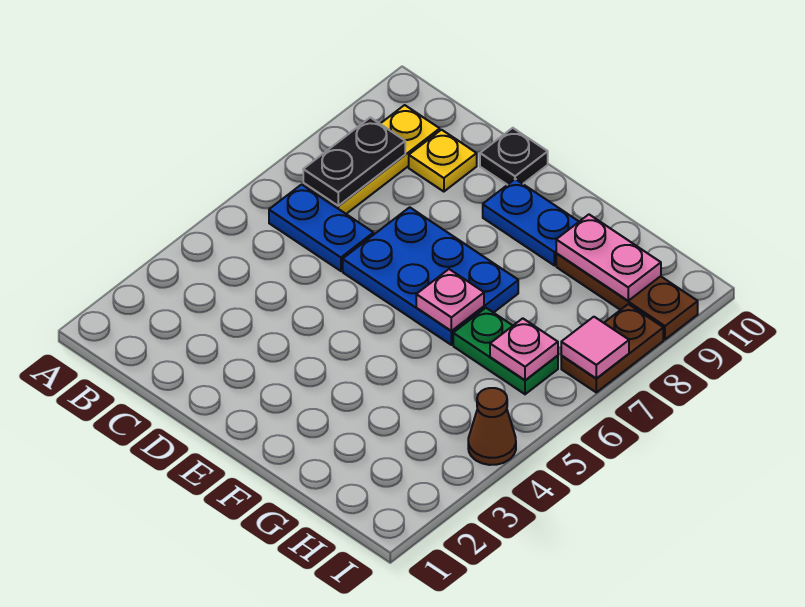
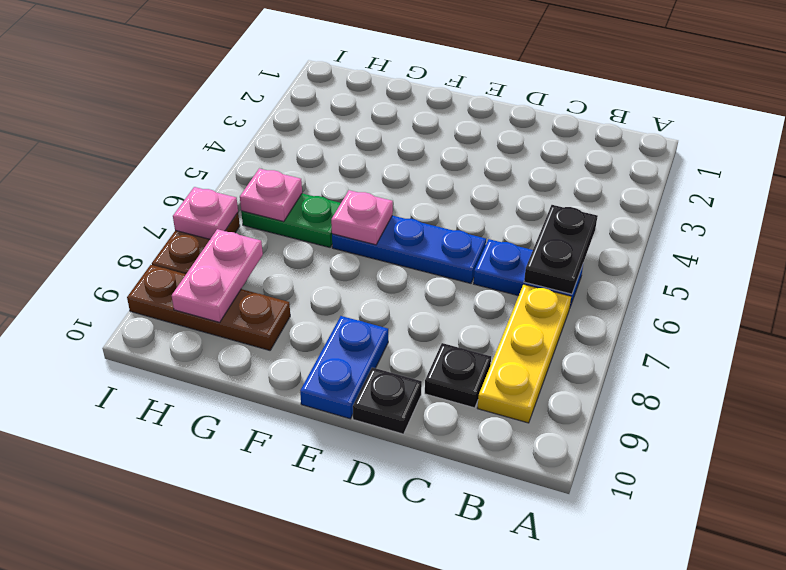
black 1x2 plate [303,117,405,206] -> black 1x2 plate moved to [524,205,598,294]
yellow 1x1 plate [409,130,477,192] -> black 1x1 plate [425,343,491,408]
blue 2x3 plate [343,207,518,345] -> blue 1x3 plate [332,216,486,283]
blue 1x2 plate [483,179,579,266] -> blue 1x2 plate turned to [300,316,388,419]
pink 1x2 plate [556,215,661,301] -> pink 1x2 plate turned to [172,229,263,322]
brown 1x1 cone [468,388,516,465] -> none
pink 1x1 tile [561,317,629,379] -> pink 1x1 plate [173,187,238,239]

